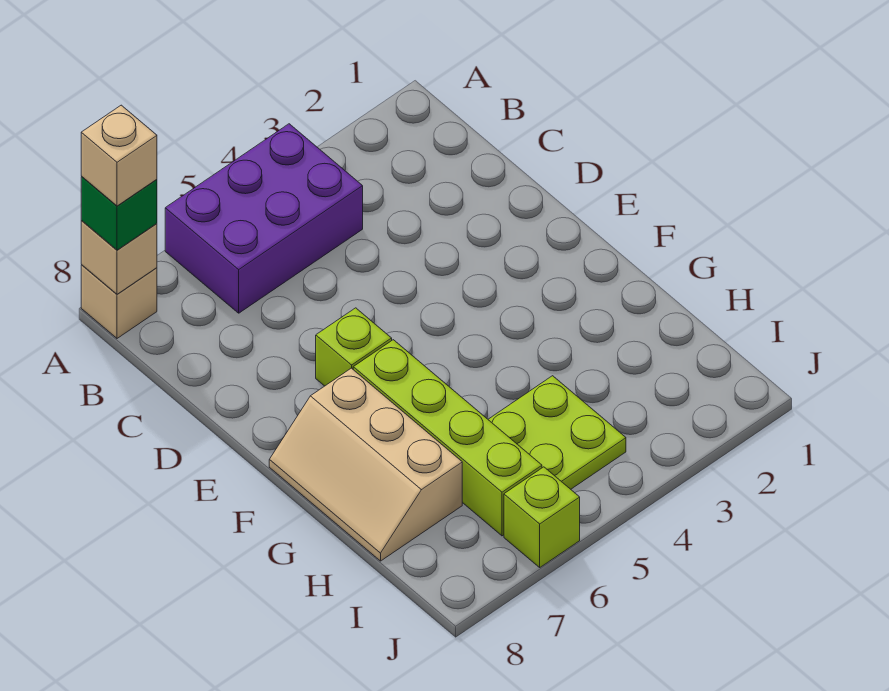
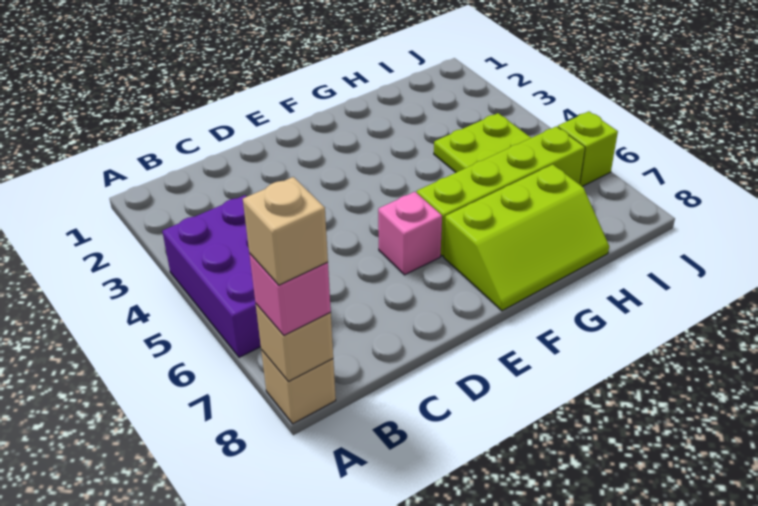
green 1x1 brick [81,177,157,250] -> pink 1x1 brick [250,254,331,335]
lime 1x1 brick [316,308,392,386] -> pink 1x1 brick [378,192,442,275]
tan 2x3 slope [269,368,462,561] -> lime 2x3 slope [444,164,609,311]

